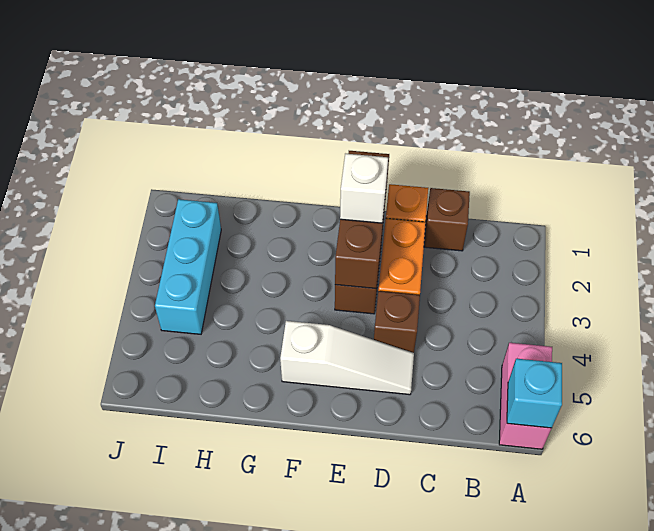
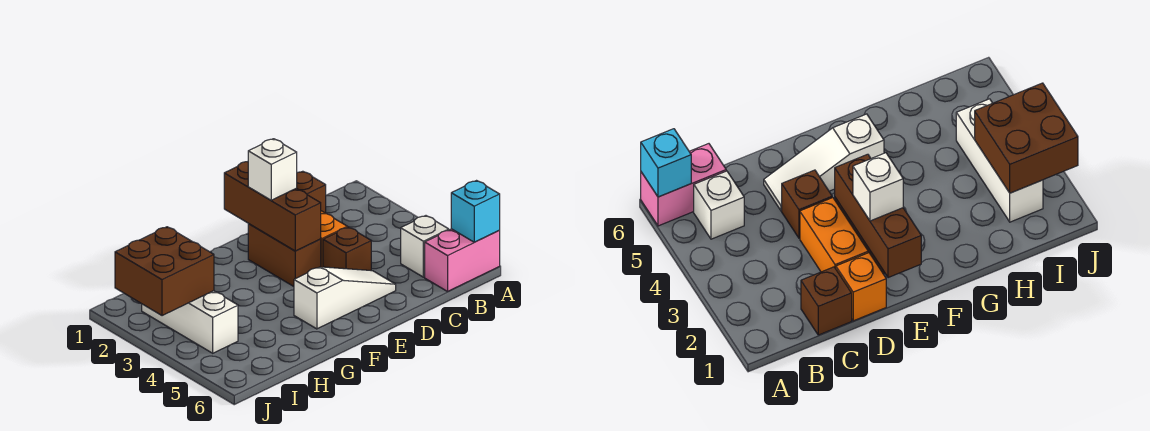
pink 1x2 brick [499,343,552,449] -> pink 1x2 brick turned to [425,229,500,291]
none -> white 1x1 brick [401,216,449,277]
cyan 1x3 brick [155,199,221,334] -> white 1x3 brick [142,291,238,353]
none -> brown 2x2 brick [115,227,214,316]

